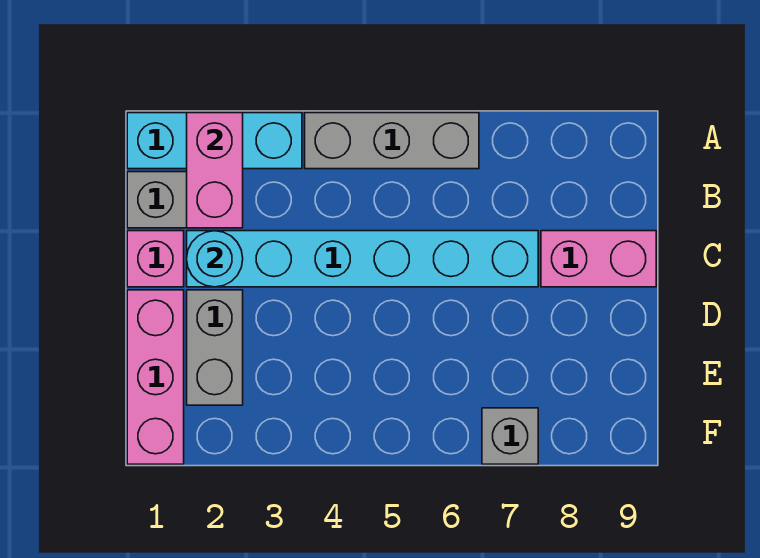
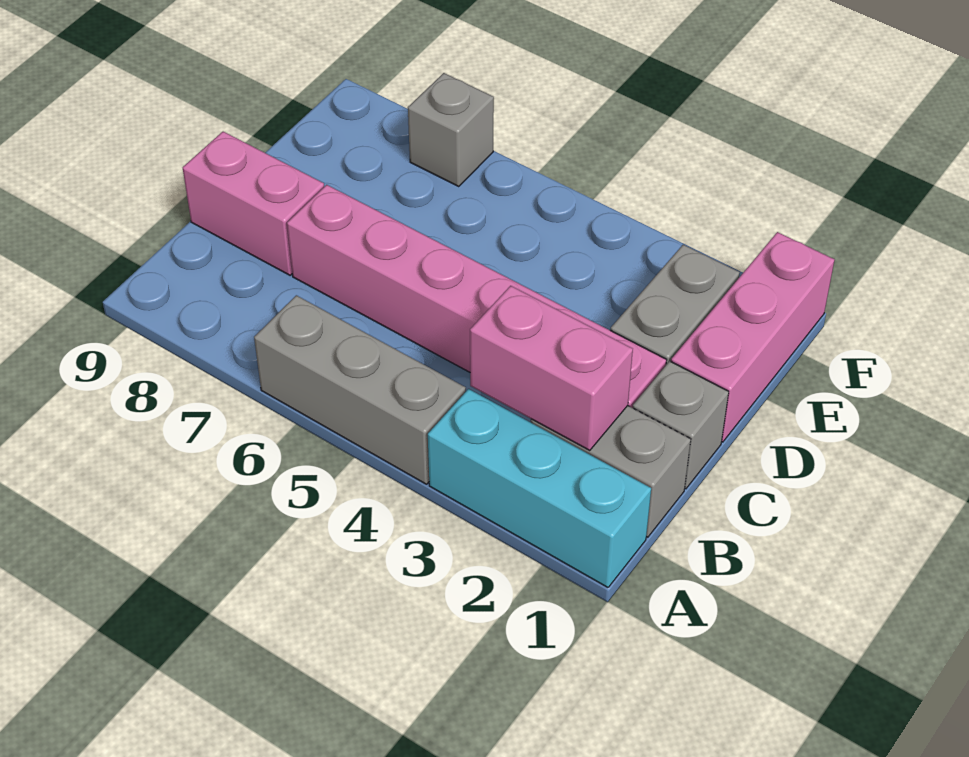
pink 1x2 brick [187,113,243,228] -> pink 1x2 brick turned to [470,286,633,451]
pink 1x1 brick [127,231,184,287] -> grey 1x1 brick [633,361,729,489]
cyan 1x6 brick [187,231,538,287] -> pink 1x6 brick [287,185,666,408]
cyan 1x1 round brick [187,231,243,287] -> none

